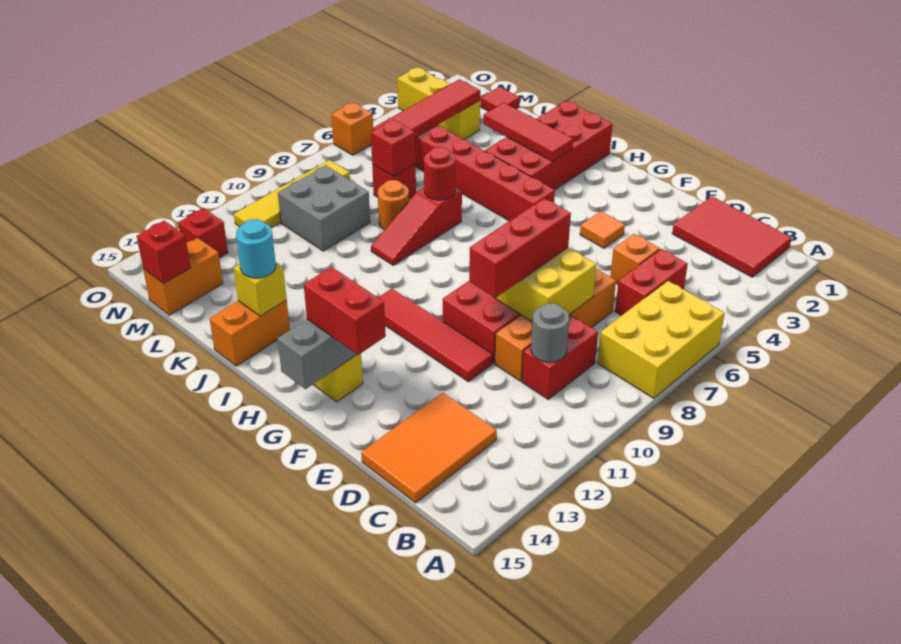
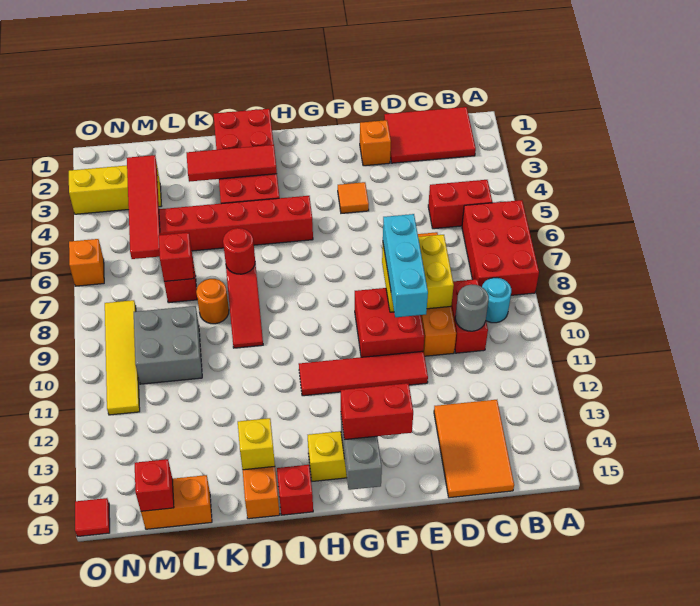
yellow 2x3 brick [598,281,725,398] -> red 2x3 brick [462,200,539,295]
red 1x2 brick [615,249,688,316] -> red 1x2 brick turned to [428,180,492,229]
orange 1x1 brick [610,234,660,284] -> orange 1x1 brick moved to [360,120,391,166]
red 1x3 brick [469,198,571,298] -> cyan 1x3 brick [383,214,428,317]
cyan 1x1 round brick [236,219,276,278] -> cyan 1x1 round brick moved to [482,278,511,323]
red 1x1 tile [480,87,520,111] -> red 1x1 tile moved to [75,498,110,537]
orange 1x2 brick [143,238,223,315] -> orange 1x2 brick turned to [141,475,212,529]
red 1x1 brick [178,208,228,258] -> red 1x1 brick moved to [277,465,313,515]

